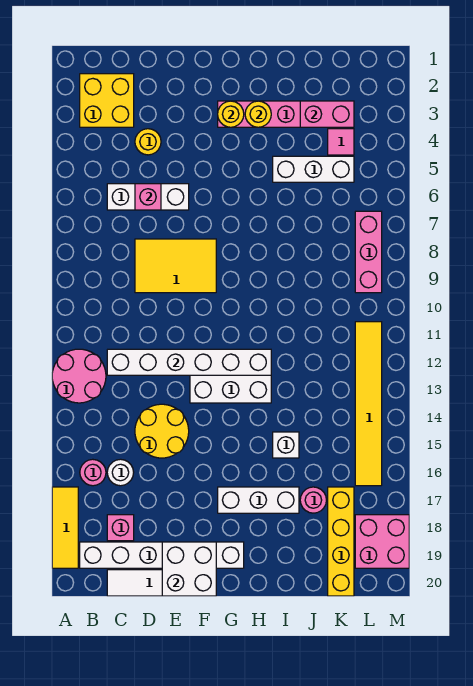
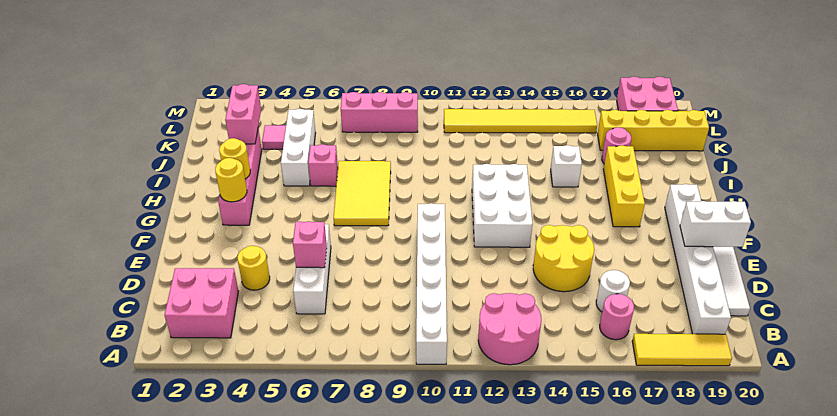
yellow 2x2 brick [80,74,134,127] -> pink 2x2 brick [165,268,239,338]
white 1x6 brick [107,349,271,375] -> white 1x6 brick moved to [416,203,447,364]
pink 1x1 brick [107,515,134,541] -> pink 1x1 brick moved to [308,144,338,186]
yellow 2x3 tile [135,239,216,293] -> yellow 2x3 tile moved to [334,161,391,226]
white 2x2 brick [162,542,216,596] -> white 1x2 brick [680,201,751,247]
white 1x3 brick [218,487,299,513] -> yellow 1x3 brick [603,145,645,227]

